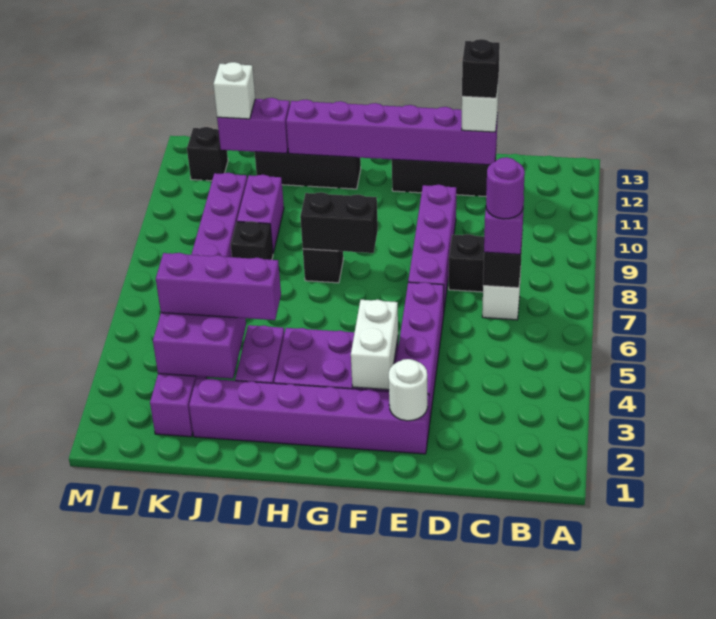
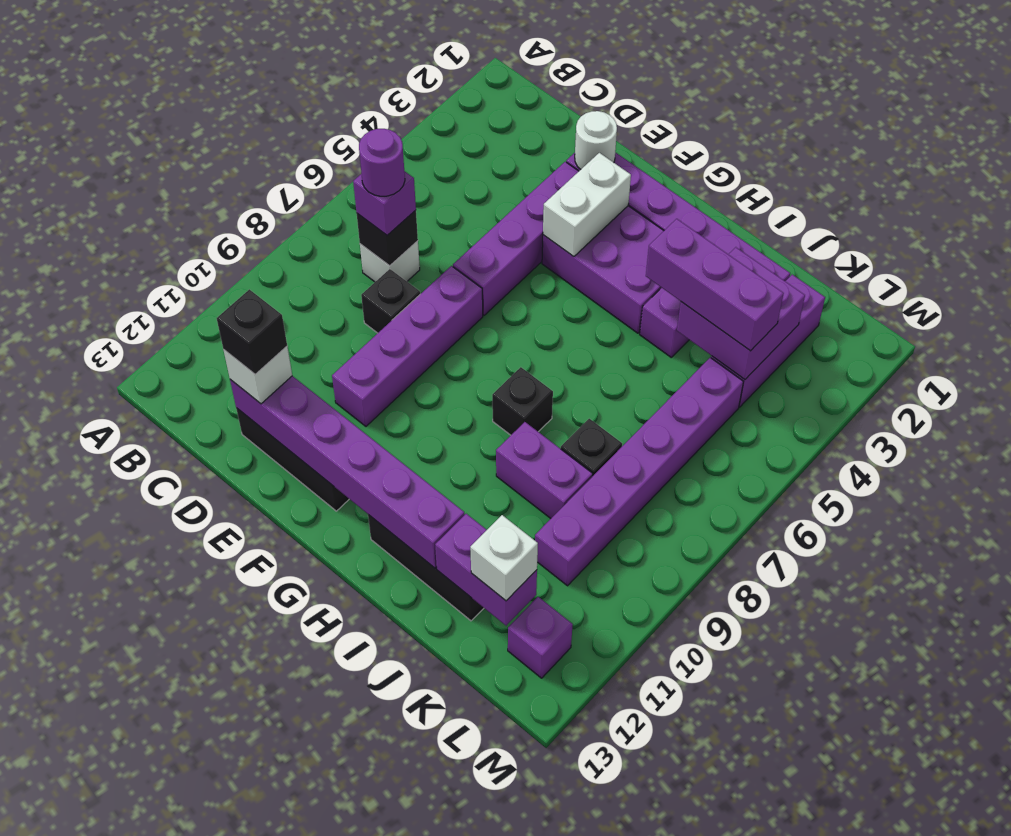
black 1x2 brick [300,192,378,253] -> none
purple 1x2 brick [237,175,284,253] -> purple 1x2 brick turned to [496,422,593,518]
black 1x1 brick [187,127,228,181] -> purple 1x1 brick [508,597,573,678]

